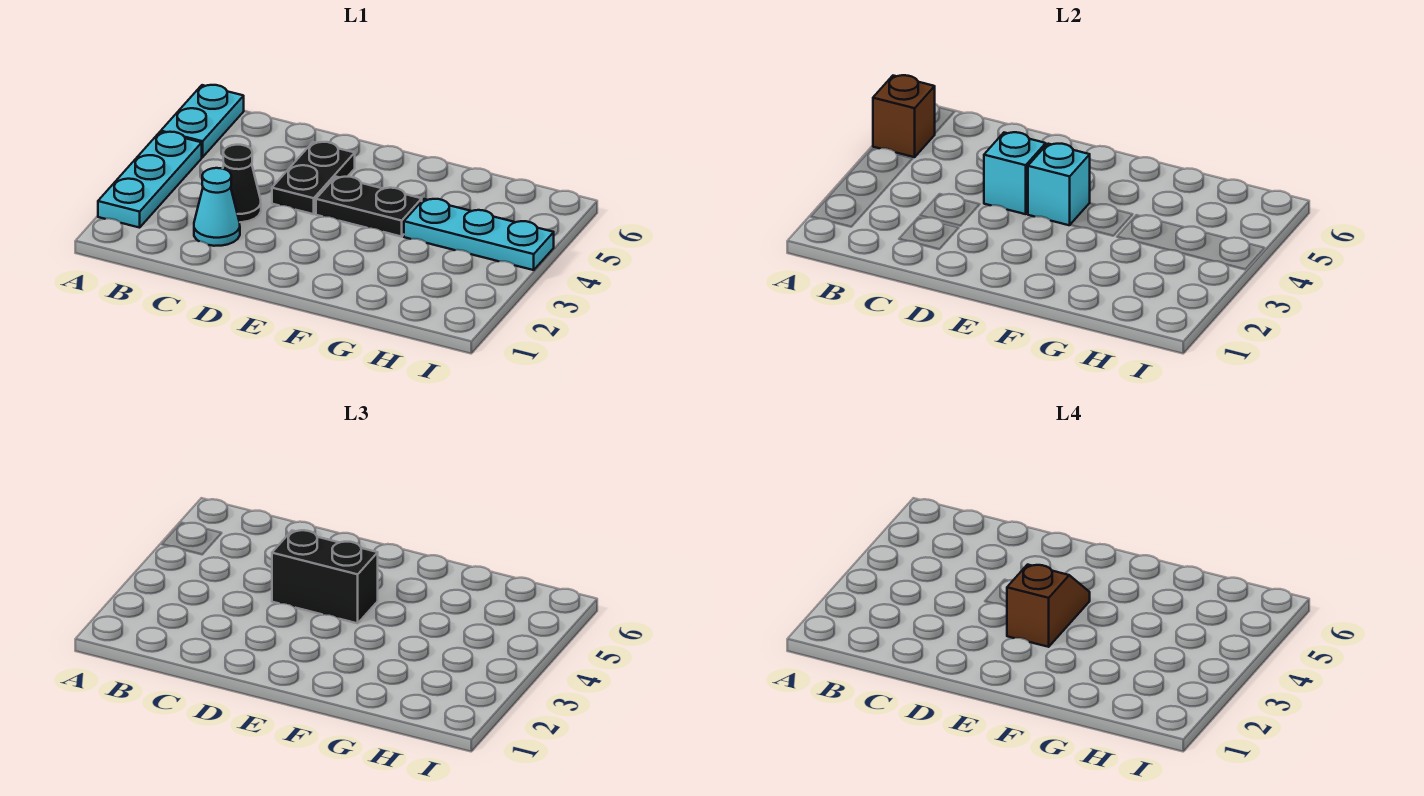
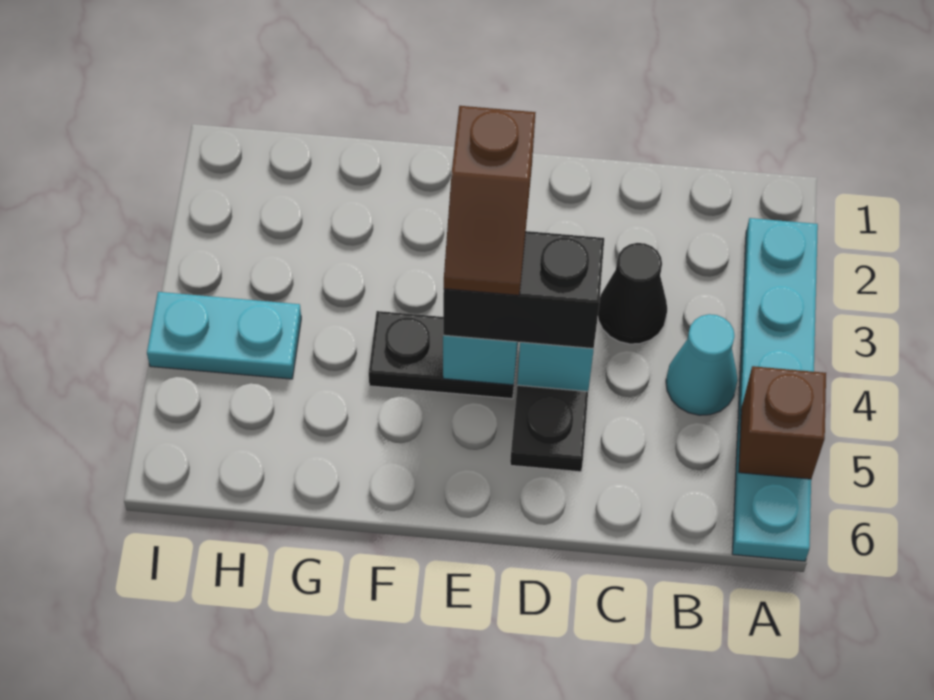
cyan 1x1 cone [194,168,240,246] -> cyan 1x1 cone moved to [666,314,738,415]
cyan 1x3 plate [404,199,554,270] -> cyan 1x2 plate [147,292,301,379]

